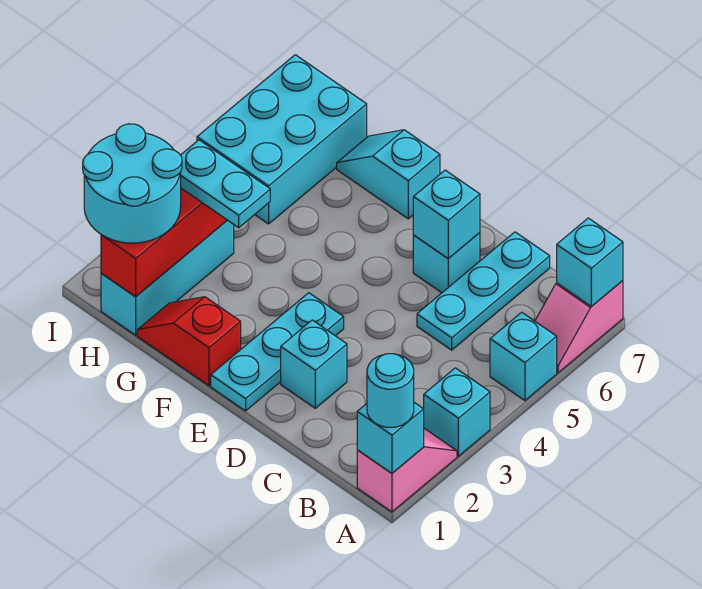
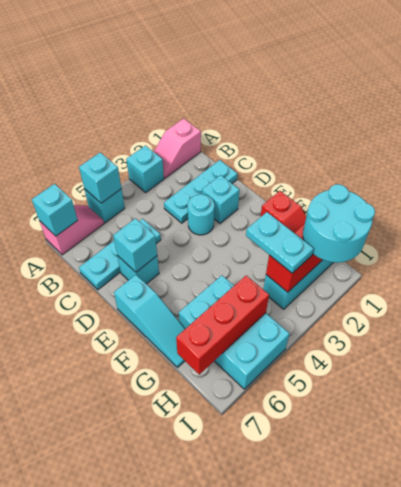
cyan 1x1 brick [357,403,424,473] -> cyan 1x1 brick moved to [79,152,122,203]
cyan 1x1 round brick [367,354,414,428] -> cyan 1x1 round brick moved to [188,195,214,235]
cyan 1x3 plate [211,293,344,411] -> cyan 1x3 plate moved to [164,160,237,223]
cyan 1x2 slope [337,130,440,219] -> cyan 1x3 slope [114,275,185,367]
cyan 2x3 brick [197,55,367,224] -> cyan 2x3 brick turned to [179,275,290,389]
none -> red 1x3 brick [176,275,269,374]

